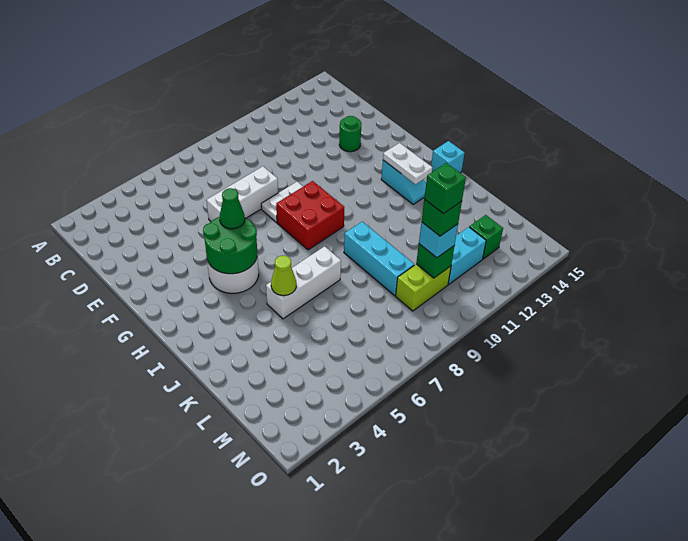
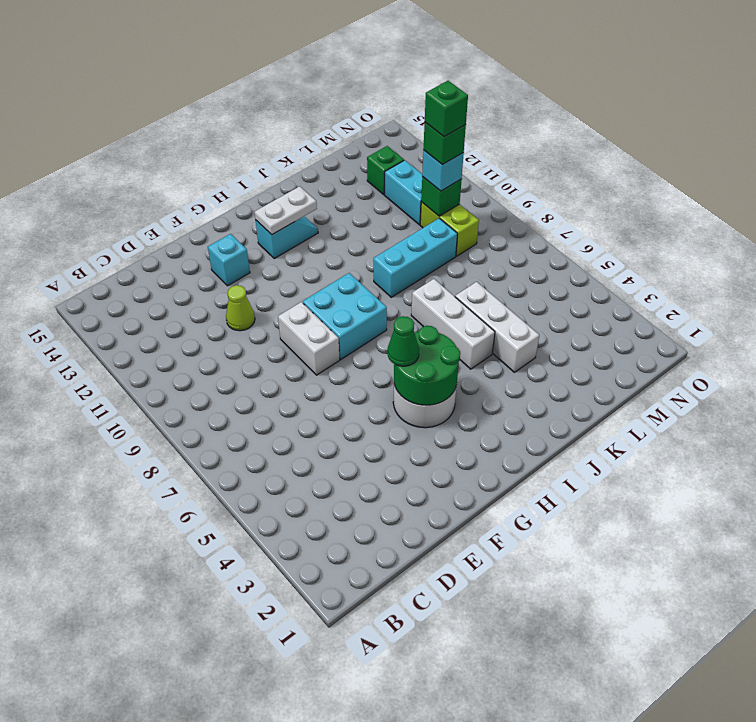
white 1x3 brick [206,166,278,221] -> white 1x3 brick moved to [455,282,539,372]
green 1x1 round brick [339,116,362,152] -> none
white 1x2 plate [261,182,303,222] -> white 1x2 brick [278,302,340,375]
red 2x2 brick [276,181,344,250] -> cyan 2x2 brick [303,273,387,359]
cyan 1x1 brick [431,141,464,173] -> cyan 1x1 brick moved to [208,234,250,286]
lime 1x1 cone [271,256,296,296] -> lime 1x1 cone moved to [226,285,255,331]

